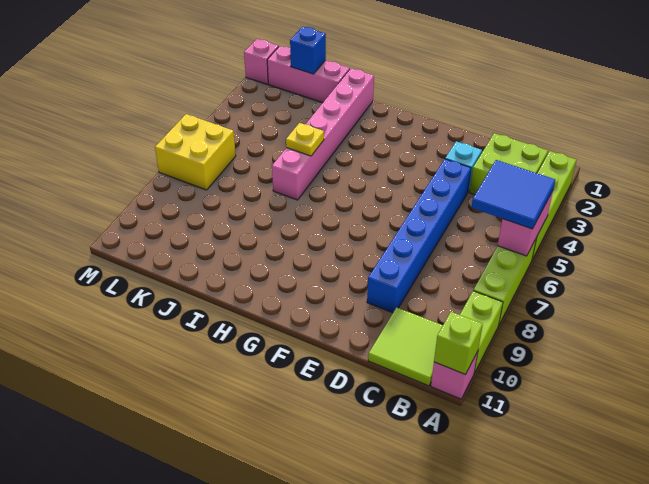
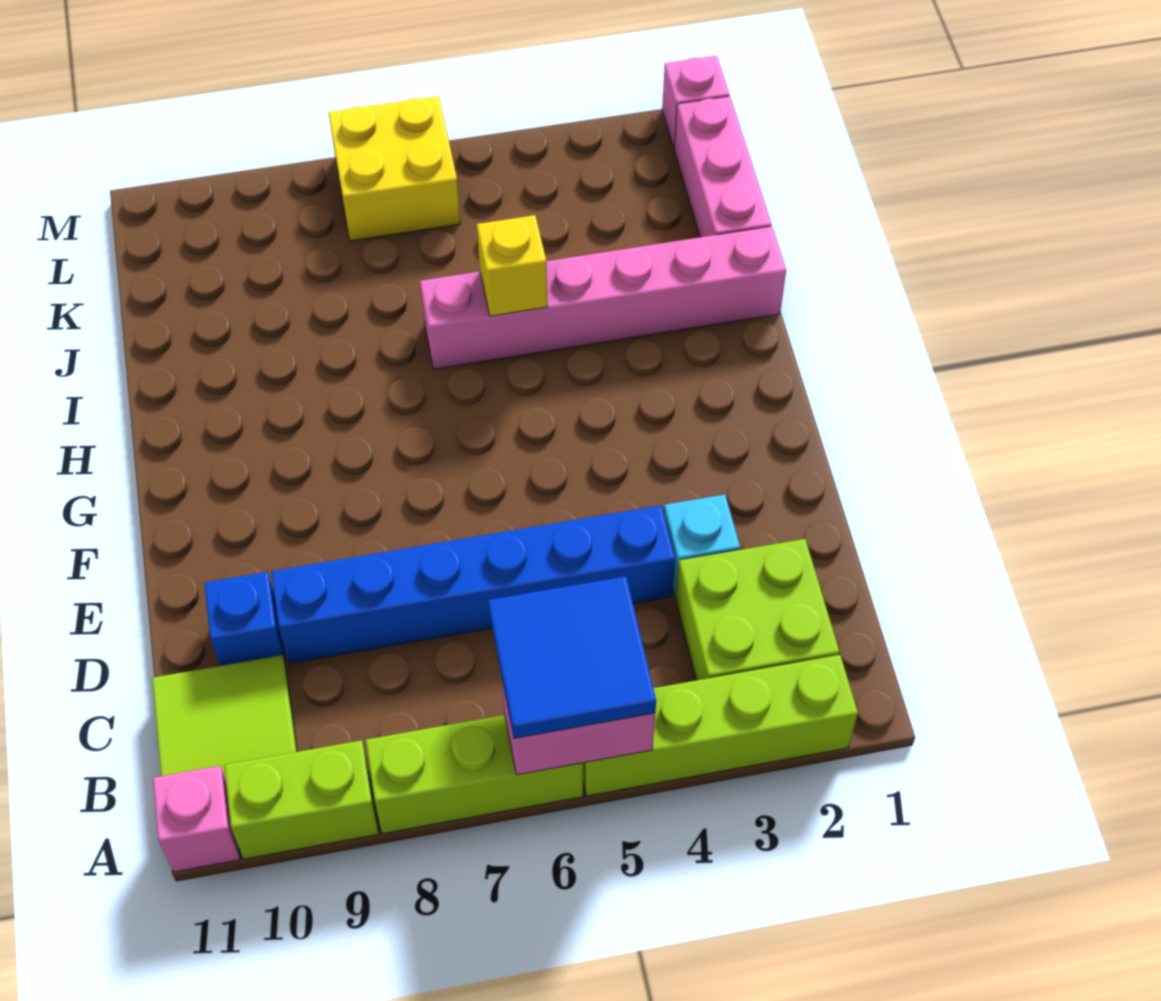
lime 1x1 brick [434,312,483,375] -> none
yellow 1x1 plate [286,123,324,156] -> yellow 1x1 brick [477,215,547,316]
blue 1x1 brick [290,27,326,74] -> blue 1x1 brick moved to [204,572,286,666]

